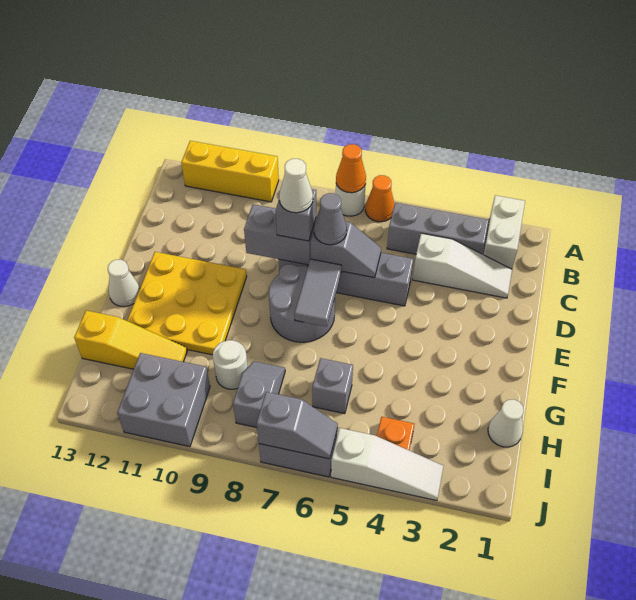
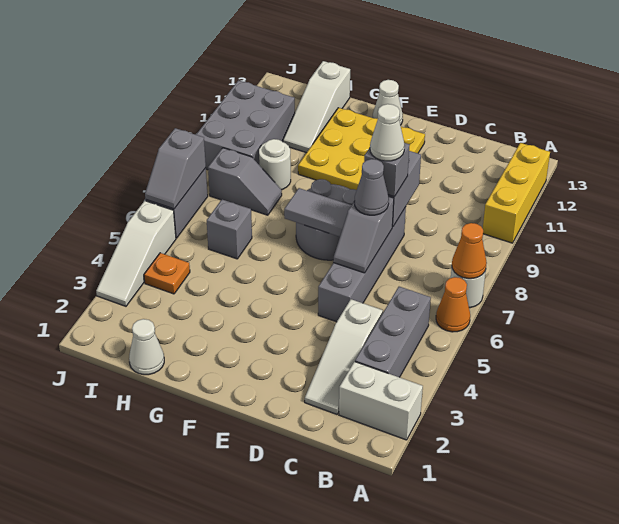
yellow 1x3 slope [74,310,187,369] -> white 1x3 slope [283,61,350,153]
grey 2x2 brick [117,353,210,447] -> grey 2x3 brick [196,80,295,170]

